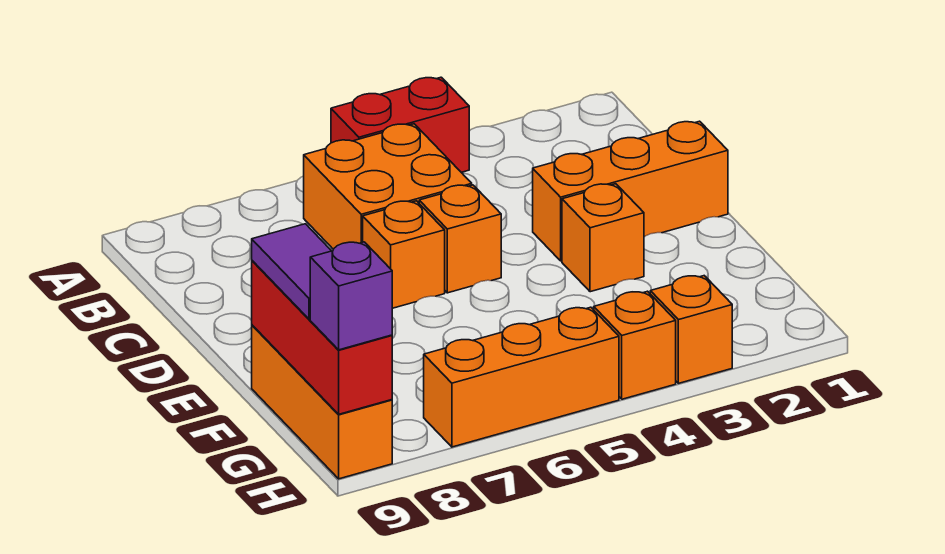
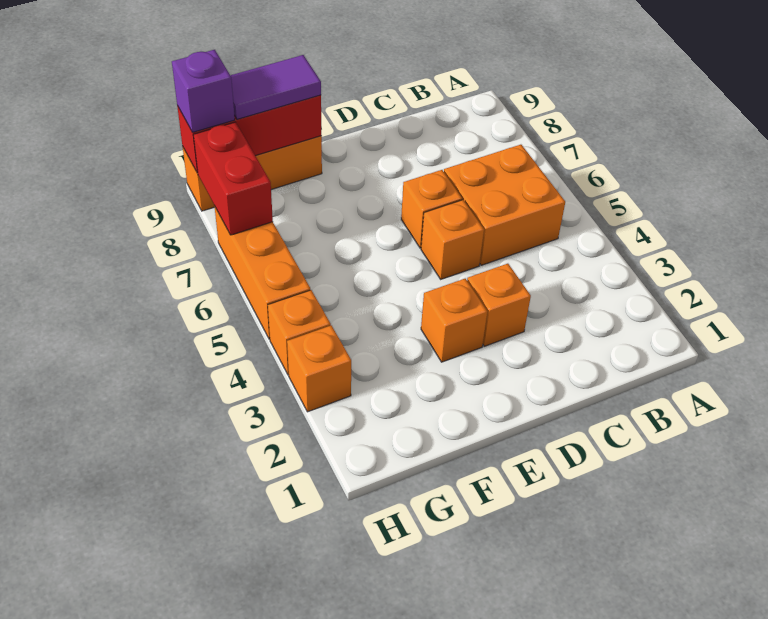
red 1x2 brick [331,77,469,172] -> red 1x2 brick moved to [193,122,273,235]
orange 1x3 brick [533,121,728,261] -> orange 1x1 brick [467,264,531,346]

